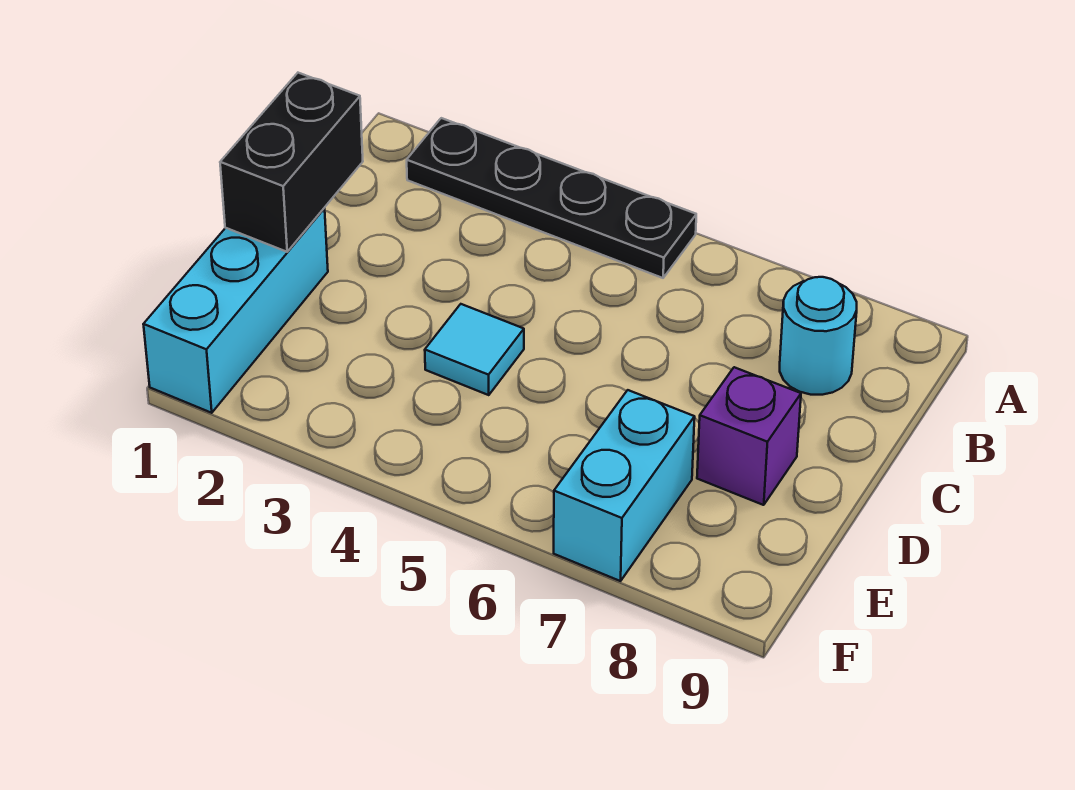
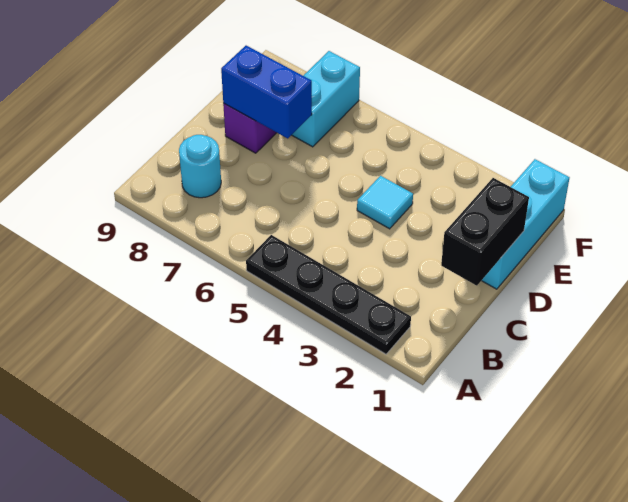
none -> blue 1x2 brick [221,46,312,138]

